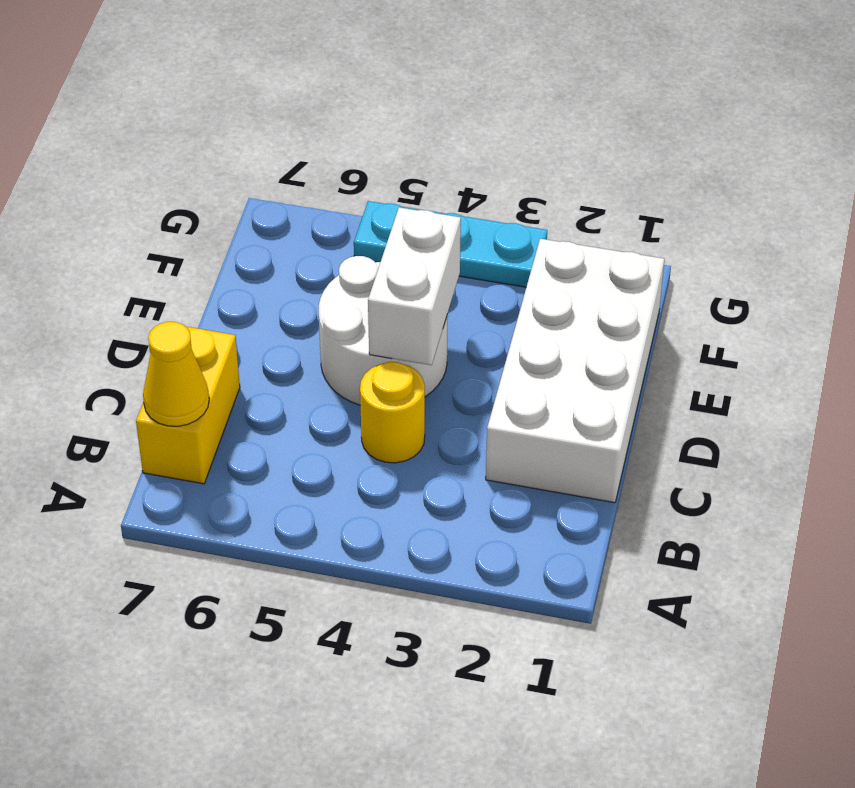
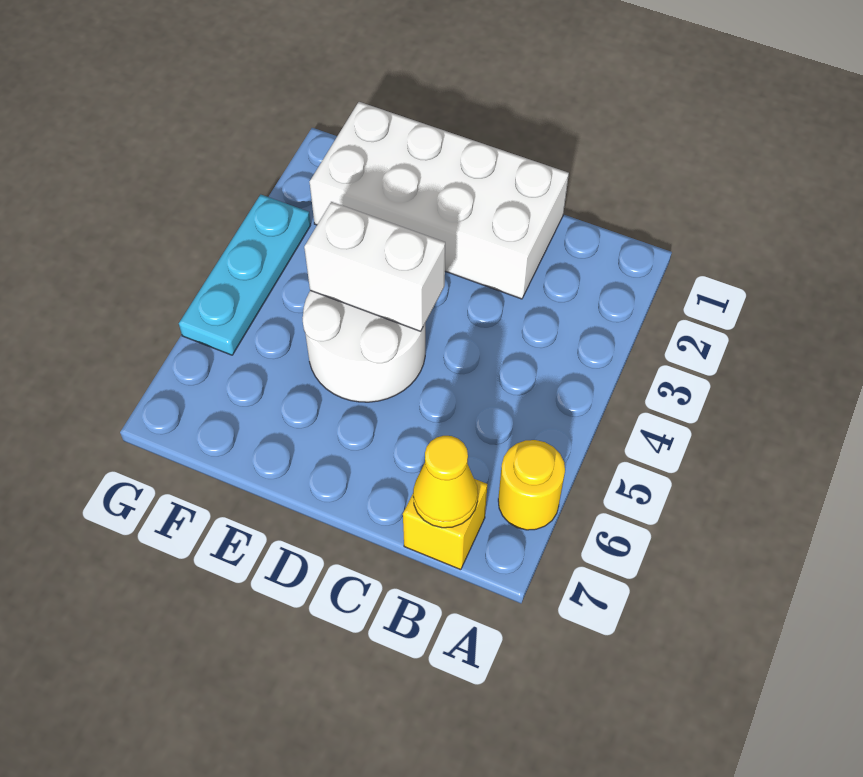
yellow 1x2 brick [136,327,240,484] -> yellow 1x1 brick [403,479,488,570]
yellow 1x1 round brick [360,362,425,463] -> yellow 1x1 round brick moved to [498,440,565,530]

